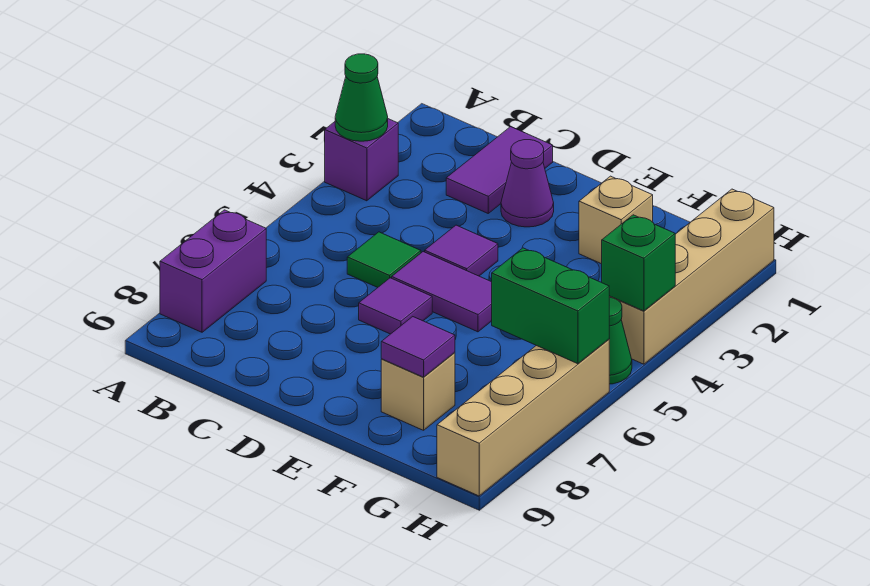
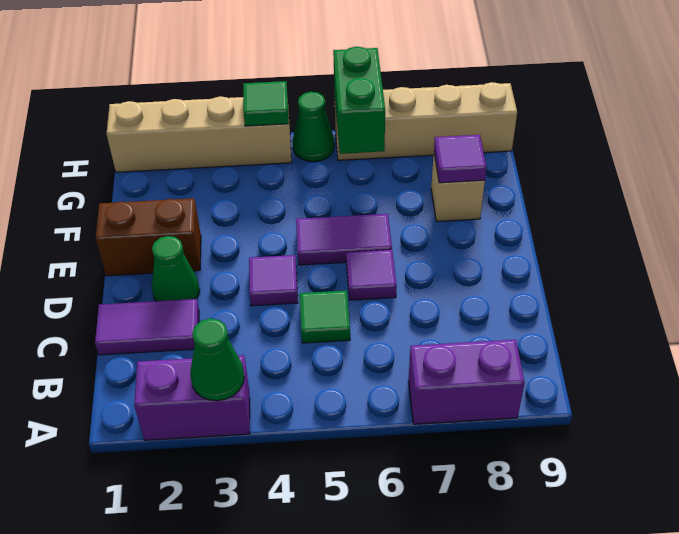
purple 1x1 brick [325,119,398,201] -> purple 1x2 brick [134,355,250,440]
purple 1x1 cone [501,140,554,227] -> green 1x1 cone [152,236,200,301]
purple 1x2 tile [392,252,492,332] -> purple 1x2 tile turned to [296,214,392,265]
none -> brown 1x2 brick [96,198,201,276]
tan 1x1 brick [579,176,653,264] -> none
green 1x1 brick [602,215,675,311] -> green 1x1 tile [243,81,289,126]

